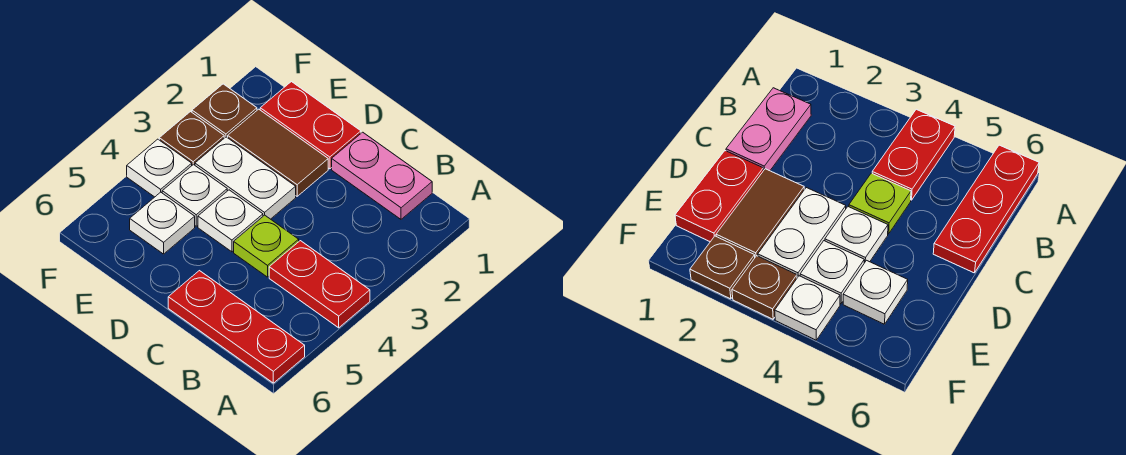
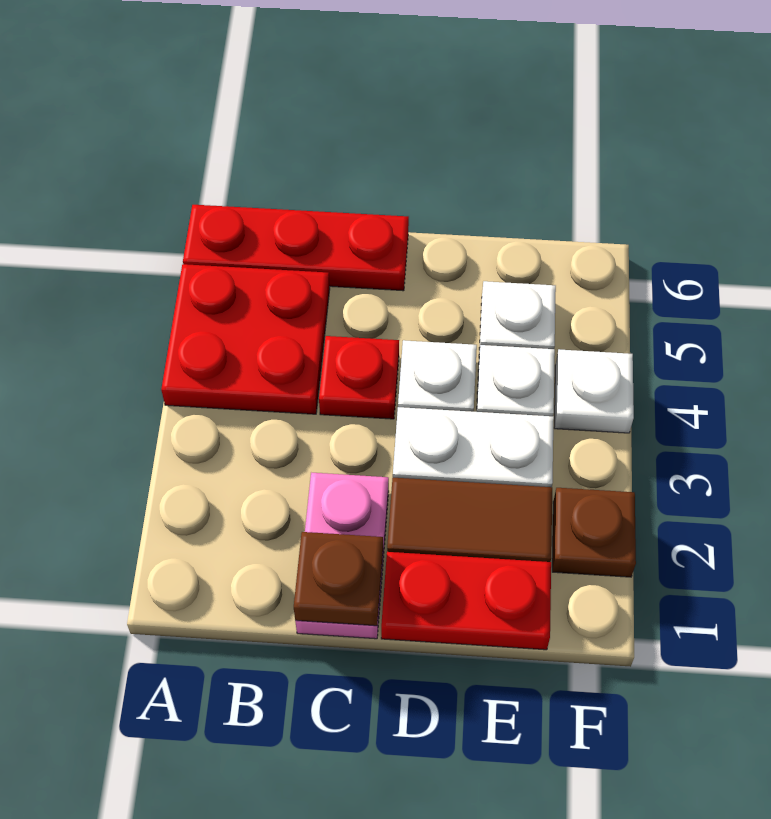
red 1x2 plate [269,241,370,328] -> red 2x2 plate [161,264,330,414]
pink 1x2 plate [332,132,432,219] -> pink 1x2 plate turned to [295,473,389,639]
lime 1x1 plate [234,215,299,277] -> red 1x1 plate [319,336,399,419]
brown 1x1 plate [159,112,224,165] -> brown 1x1 plate moved to [294,532,383,626]

